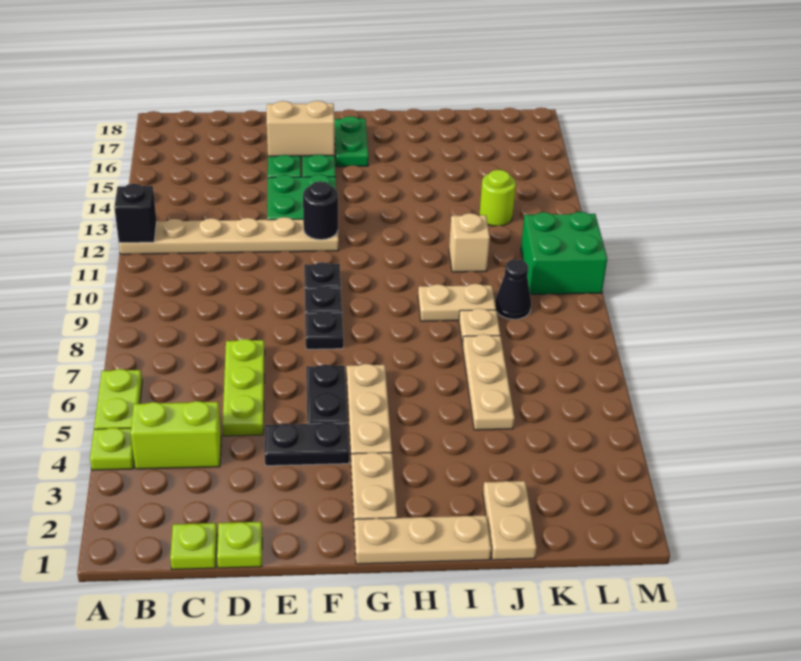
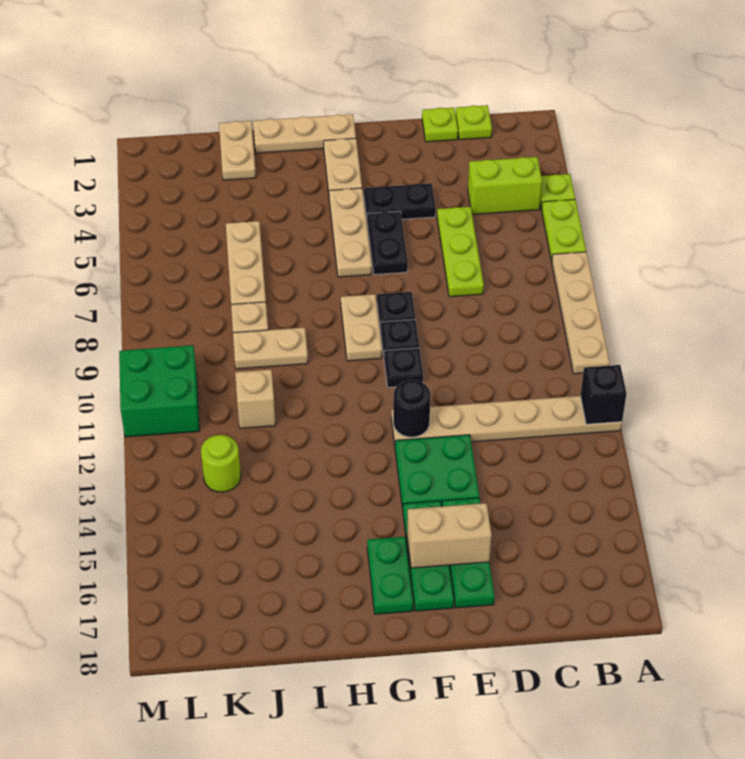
none -> tan 1x4 plate [552,252,610,374]
none -> tan 1x2 plate [341,294,382,361]
black 1x1 cone [495,259,531,319] -> none

